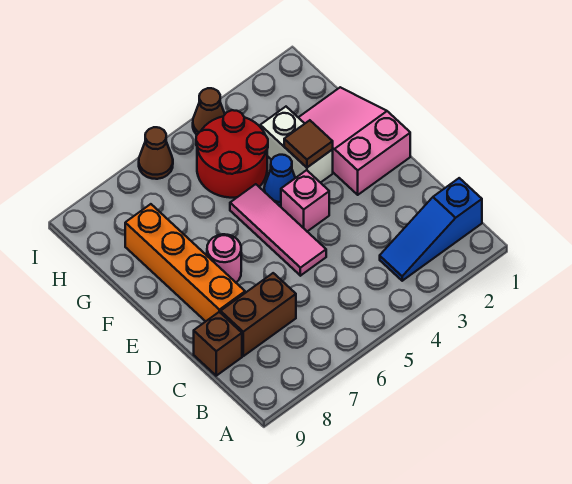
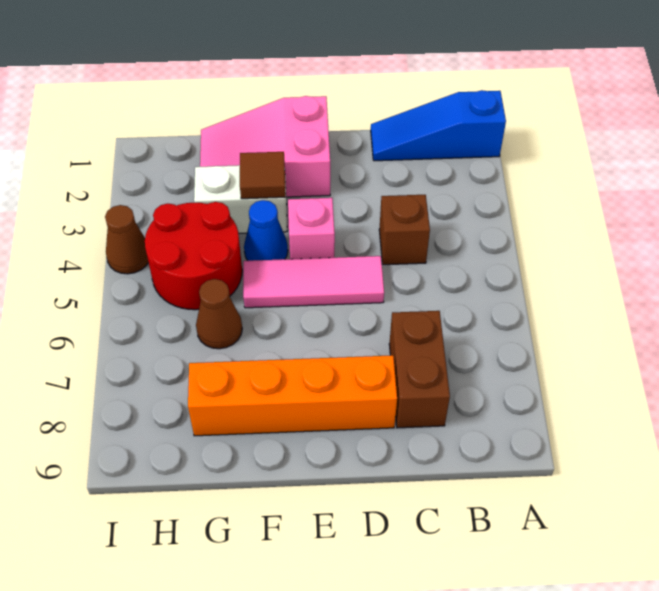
blue 1x3 slope [380,178,482,281] -> blue 1x3 slope turned to [371,90,506,161]
brown 1x1 brick [194,312,242,376] -> brown 1x1 brick moved to [379,195,430,265]
pink 1x1 round brick [207,234,241,282] -> none
brown 1x1 cone [139,127,173,179] -> brown 1x1 cone moved to [196,279,242,349]

